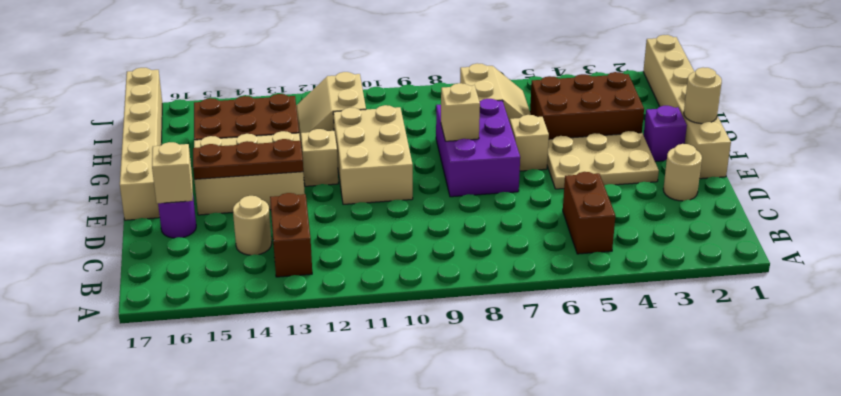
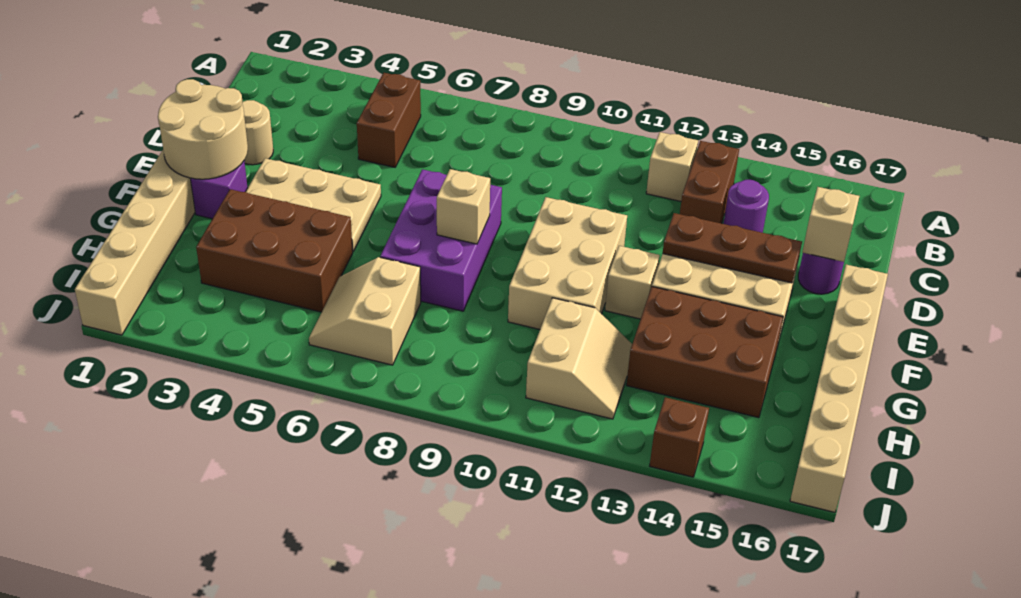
tan 1x1 round brick [233,196,272,255] -> purple 1x1 round brick [723,180,769,233]
tan 1x1 round brick [684,67,722,124] -> tan 2x2 round brick [158,79,248,179]
tan 1x1 brick [510,115,549,171] -> tan 1x1 brick moved to [646,132,698,201]
none -> brown 1x1 brick [650,397,709,477]

